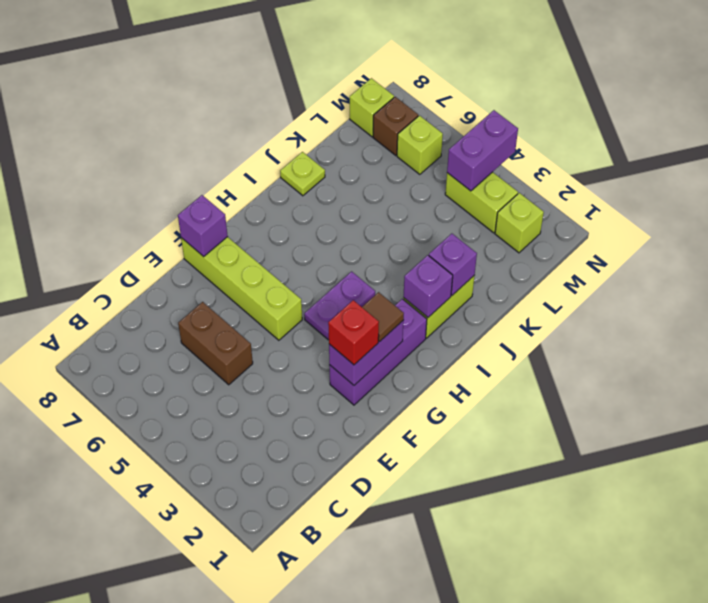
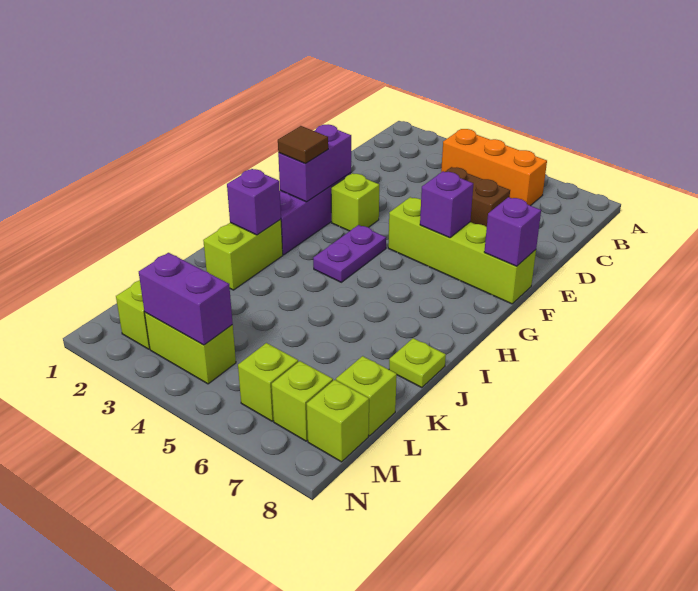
none -> orange 1x3 brick [441,129,547,206]
red 1x1 brick [328,300,379,365] -> none
none -> lime 1x1 brick [331,173,379,231]
purple 1x1 brick [429,234,477,295] -> purple 1x1 brick moved to [420,171,473,238]
none -> lime 1x1 brick [336,356,397,436]
purple 1x2 brick [447,110,518,191] -> purple 1x2 brick turned to [139,253,233,345]
brown 1x1 brick [373,97,418,155] -> lime 1x1 brick [272,361,333,441]

